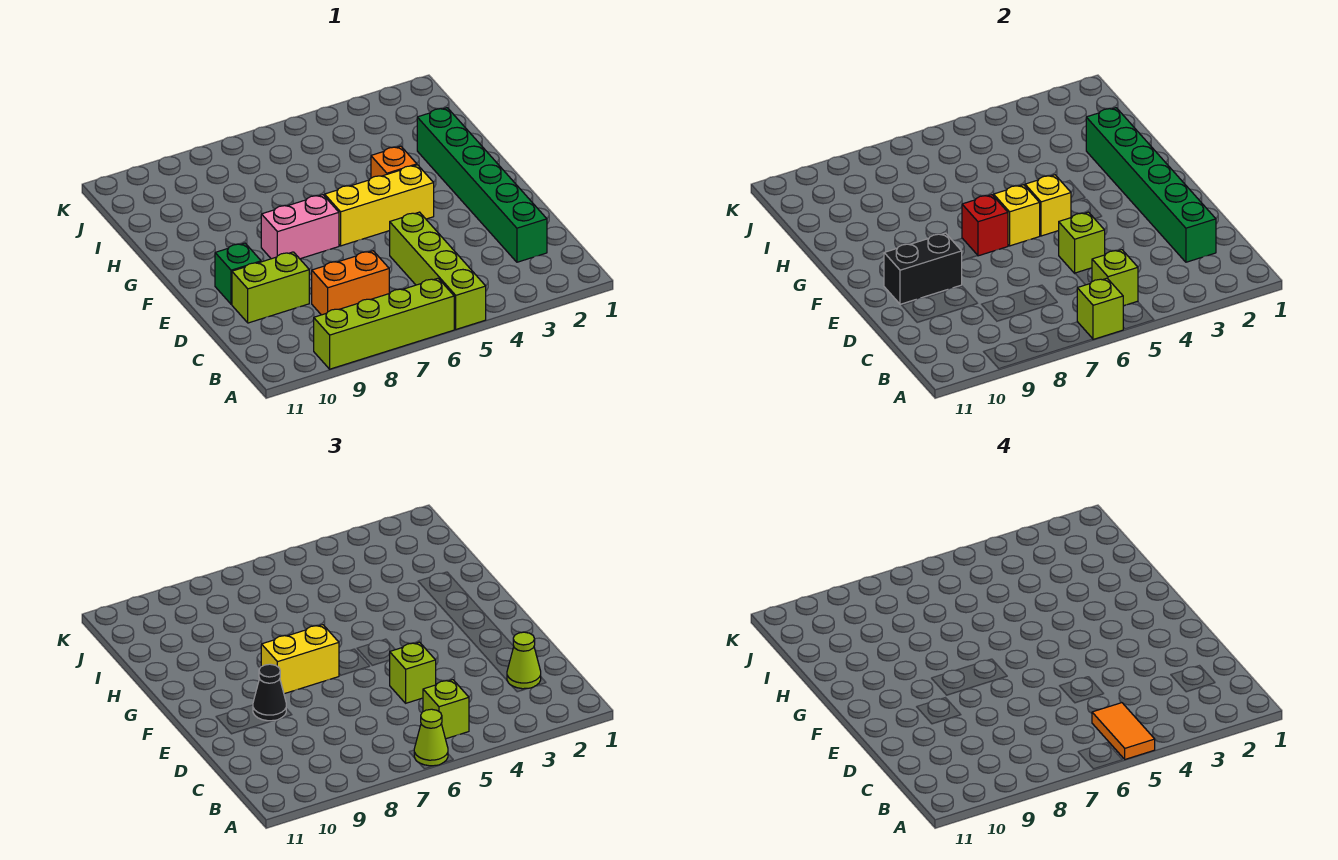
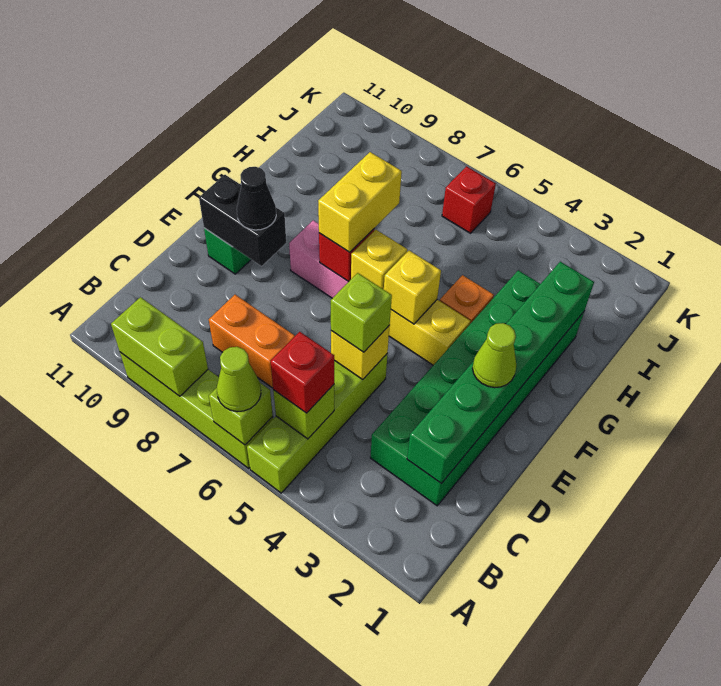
orange 1x2 tile [1092,703,1155,759] -> none
lime 1x1 brick [423,680,469,739] -> red 1x1 brick [270,332,334,413]
green 1x6 brick [417,108,547,262] -> green 2x6 brick [370,270,584,506]
lime 1x1 cone [507,632,541,689] -> lime 1x1 cone moved to [473,323,516,388]
lime 1x1 brick [1059,212,1105,273] -> yellow 1x1 brick [331,325,390,379]
lime 1x2 brick [232,252,309,323] -> lime 1x2 brick moved to [111,297,208,396]
yellow 1x2 brick [261,625,339,694] -> yellow 1x2 brick turned to [318,152,402,252]
none -> red 1x1 brick [442,166,496,233]

